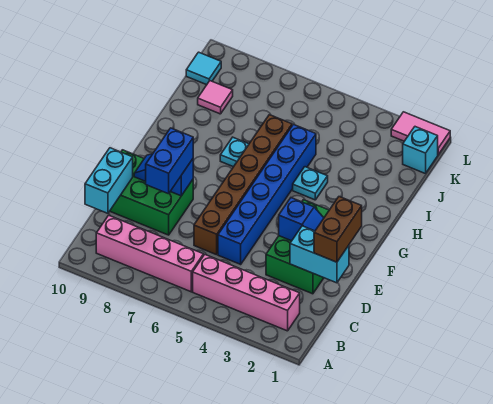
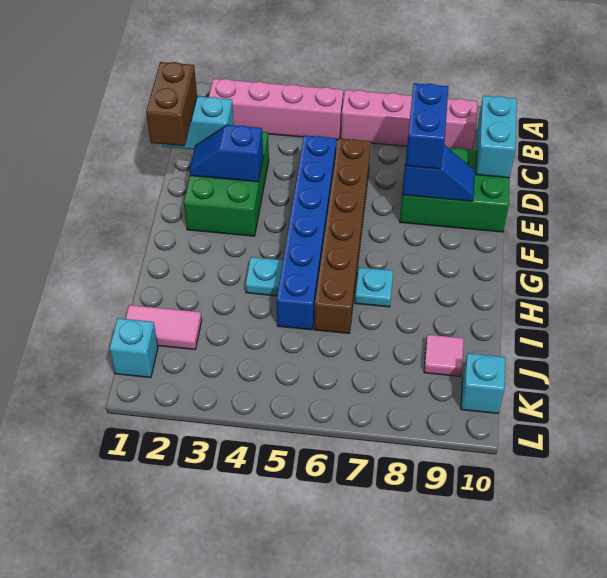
cyan 1x1 tile [186,52,221,85] -> cyan 1x1 brick [461,353,505,413]
pink 1x2 tile [391,112,450,155] -> pink 1x2 tile moved to [125,305,202,350]

